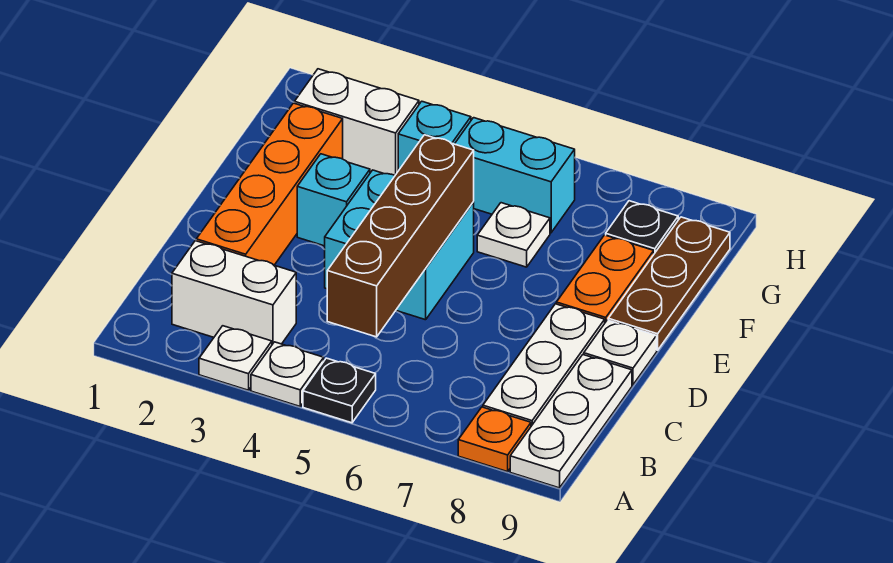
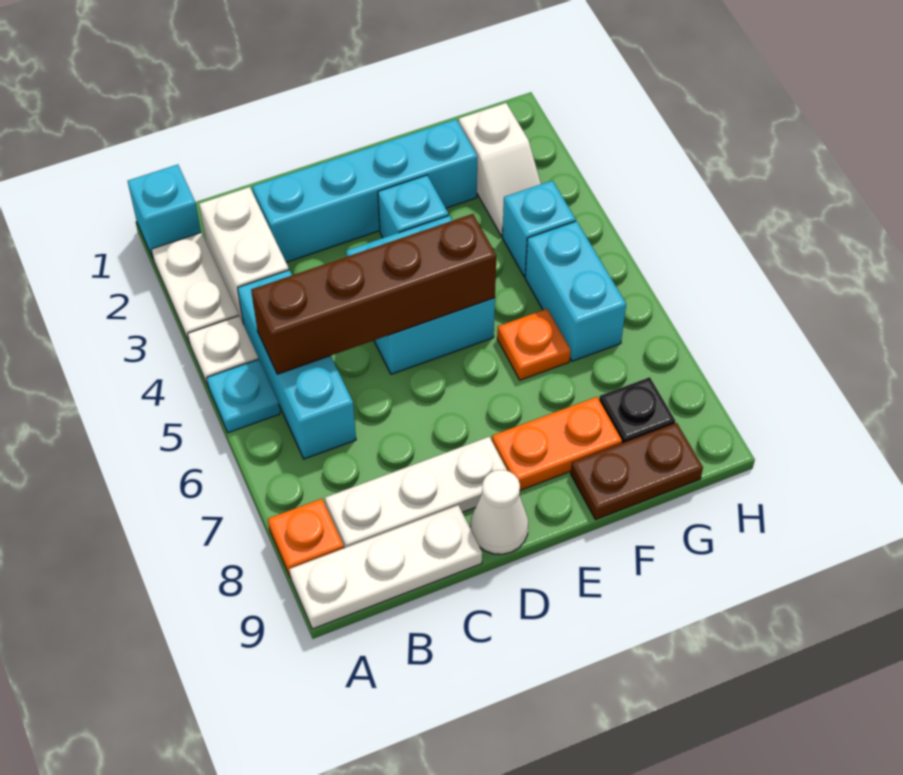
none -> cyan 1x1 brick [128,165,201,258]
white 1x1 plate [199,326,272,390] -> white 1x2 plate [151,233,239,344]
black 1x1 plate [303,358,376,423] -> cyan 1x1 plate [207,359,280,433]
none -> cyan 1x3 brick [238,270,356,459]
orange 1x4 brick [196,103,343,265] -> cyan 1x4 brick [252,119,477,262]
white 1x1 plate [584,320,657,385] -> white 1x1 cone [471,470,528,554]
brown 1x3 plate [608,217,730,350] -> brown 1x2 plate [571,423,703,520]
white 1x1 plate [477,203,550,267] -> orange 1x1 plate [497,309,571,380]
white 1x2 brick [294,69,419,175] -> white 1x2 slope [459,103,541,236]

